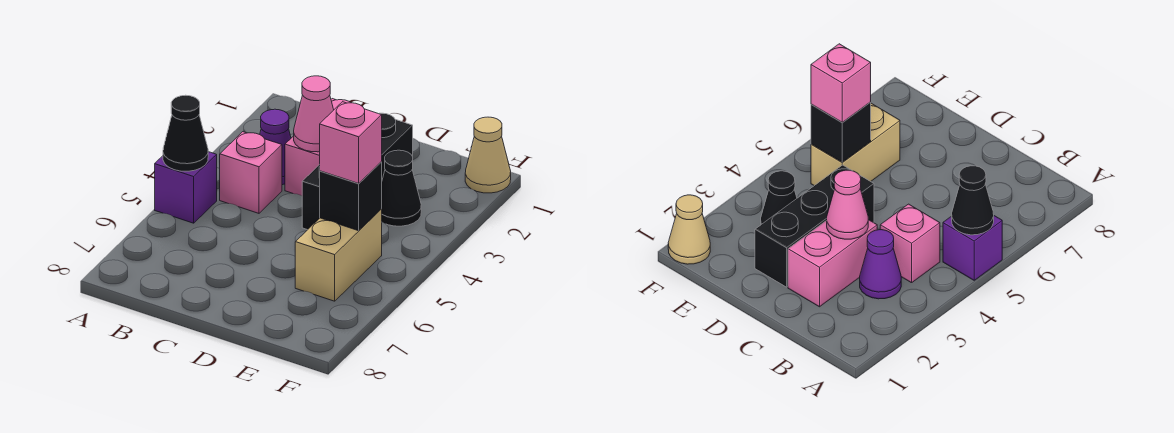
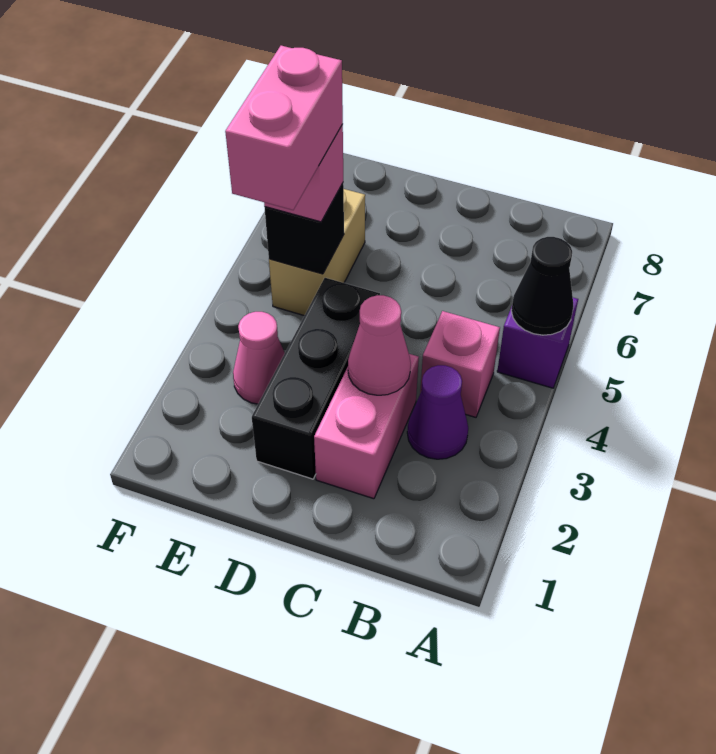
black 1x1 cone [382,150,421,226] -> pink 1x1 cone [233,312,285,404]
none -> pink 1x2 brick [225,46,343,210]
tan 1x1 cone [465,117,511,193] -> none

